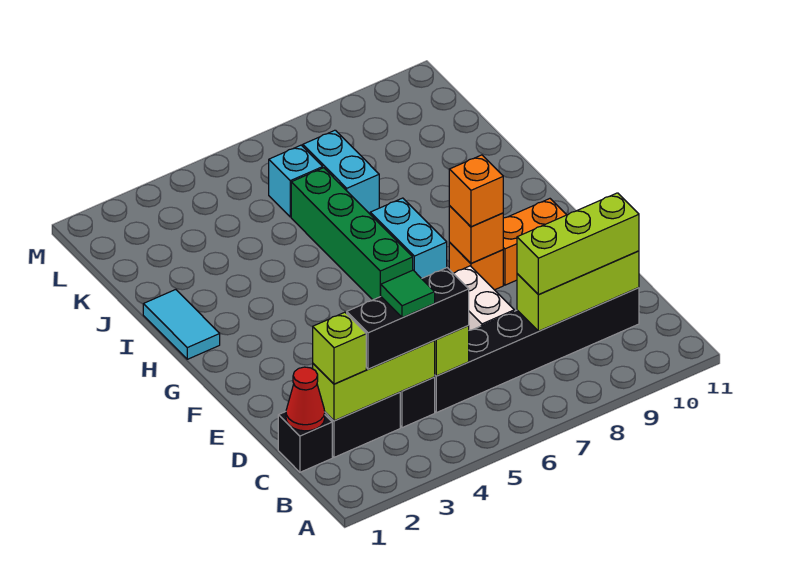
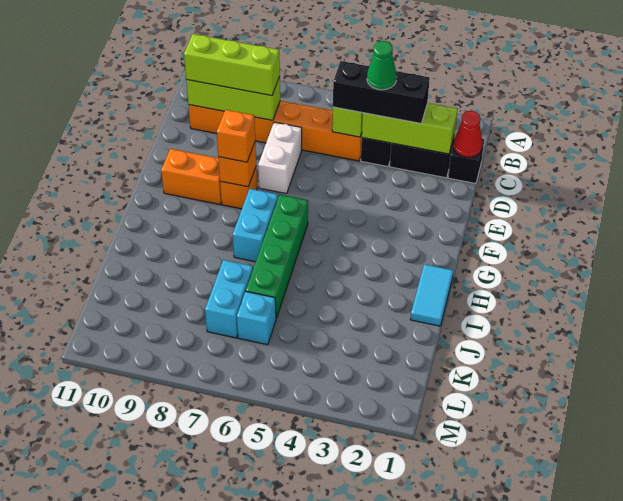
lime 1x1 brick [313,312,366,384] -> none
green 1x1 tile [381,270,435,318] -> green 1x1 cone [367,41,397,90]
black 1x6 brick [435,288,639,413] -> orange 1x6 brick [189,101,362,161]

